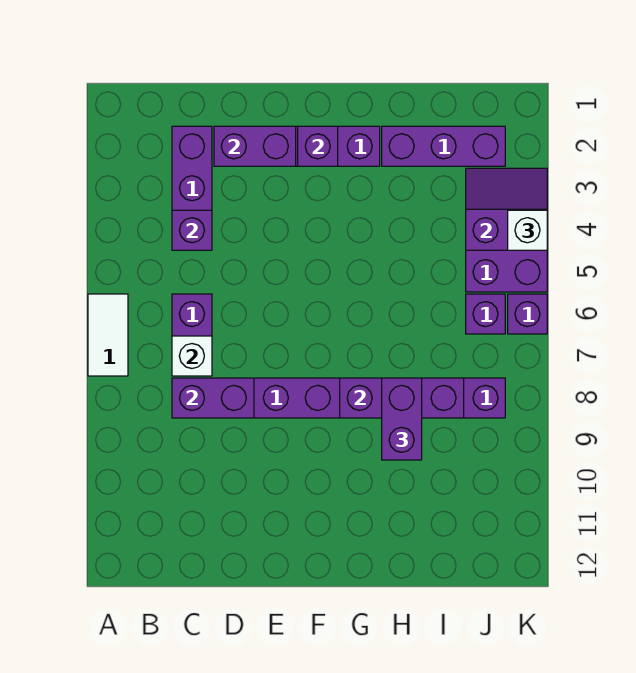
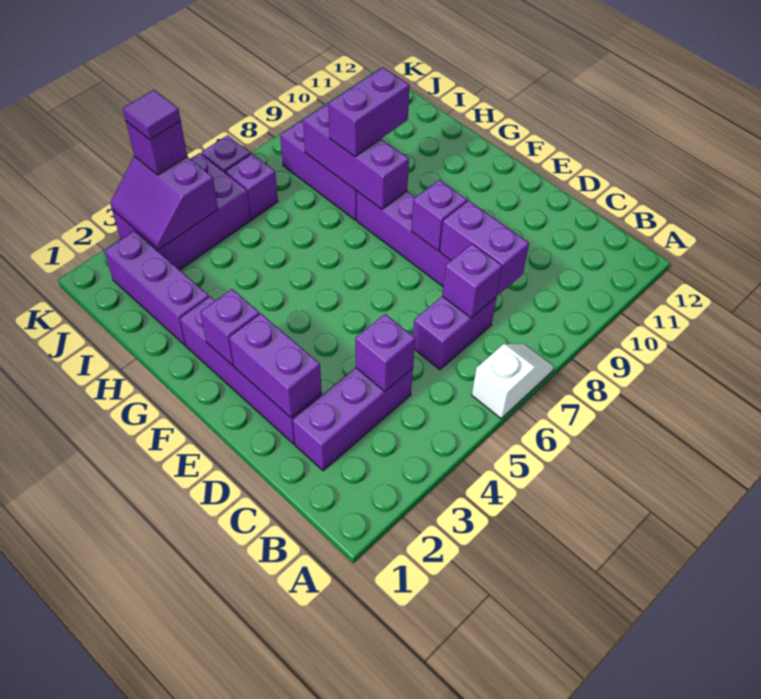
white 1x2 tile [88,294,128,376] -> white 1x2 slope [472,344,554,419]
white 1x1 brick [172,336,212,376] -> purple 1x1 brick [442,244,502,318]
none -> purple 1x1 brick [411,180,467,251]
white 1x1 brick [508,210,547,250] -> purple 1x1 brick [126,121,187,175]
none -> purple 1x1 tile [123,90,181,140]

